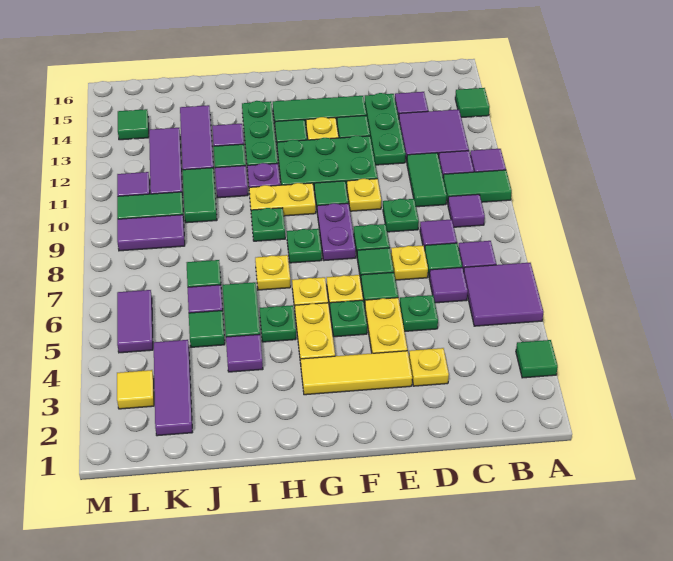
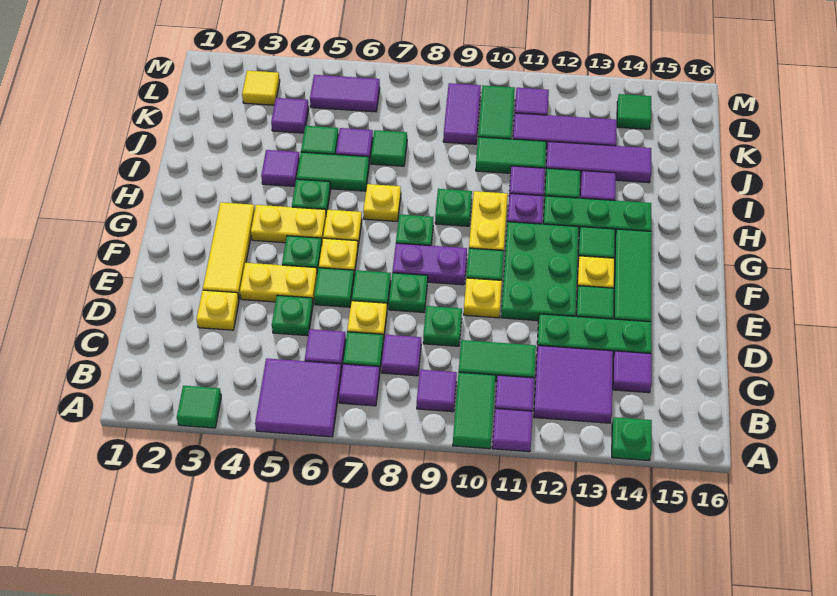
green 1x1 tile [455,88,490,118] -> green 1x1 plate [612,417,652,461]
purple 1x3 tile [154,340,192,436] -> purple 1x1 tile [271,98,309,133]

